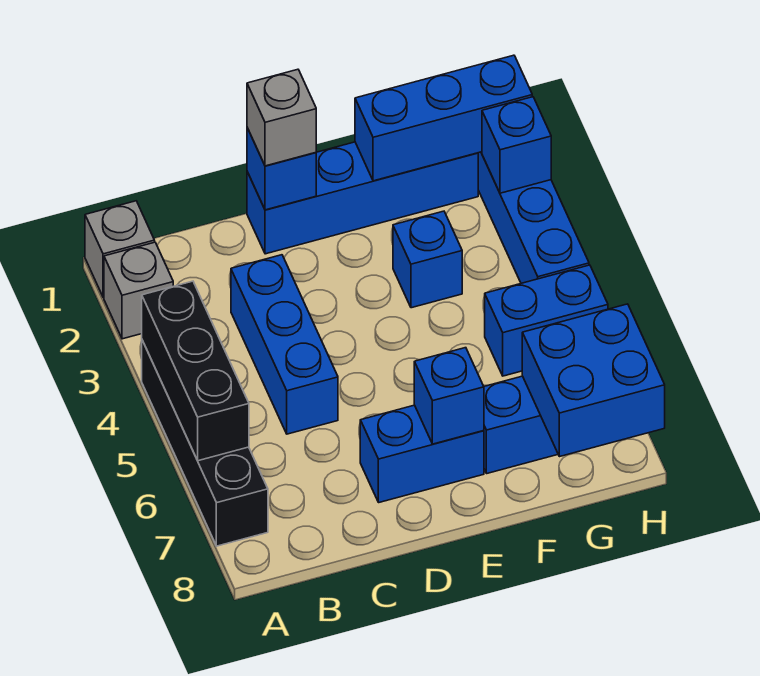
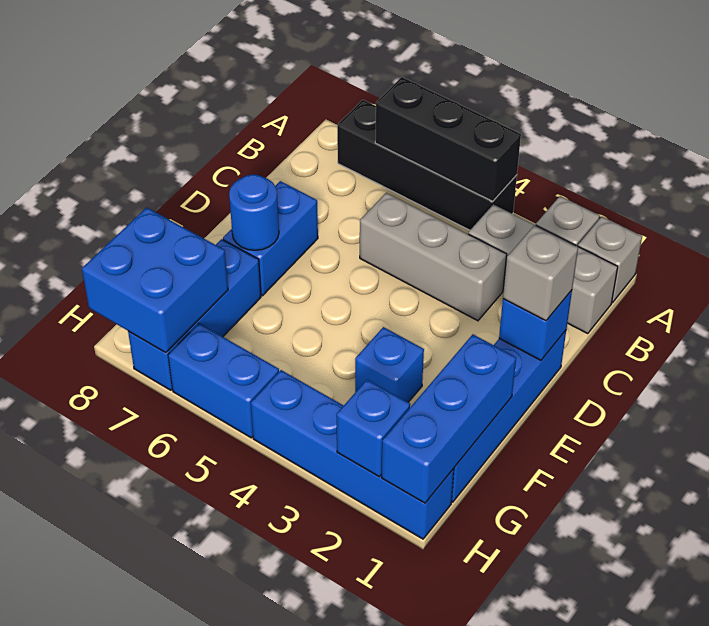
none -> grey 1x3 brick [468,205,618,334]
blue 1x3 brick [231,255,338,434] -> grey 1x3 brick [360,193,507,321]
blue 1x1 brick [414,348,484,444] -> blue 1x1 round brick [229,175,279,250]
blue 1x2 brick [485,265,608,376] -> blue 1x2 brick turned to [168,324,279,438]

